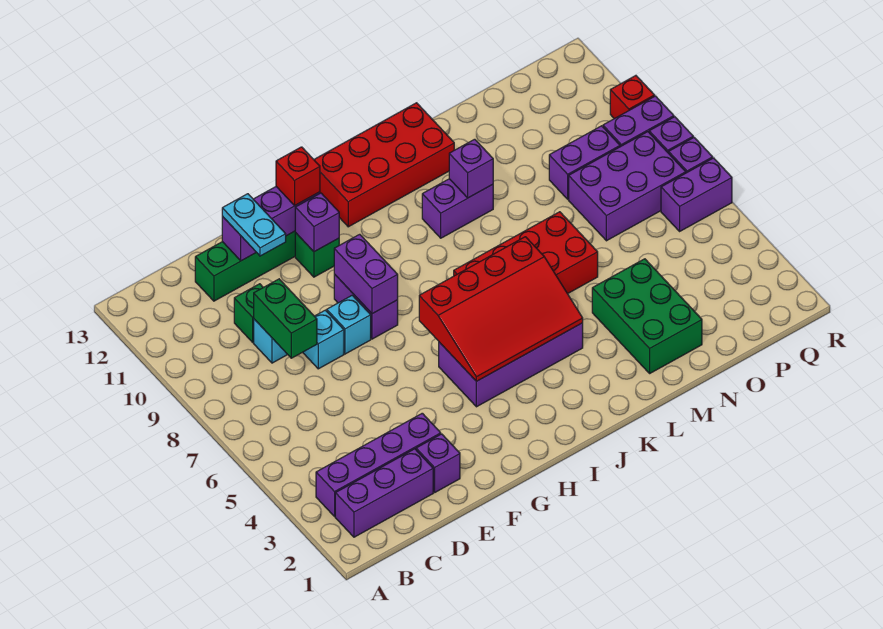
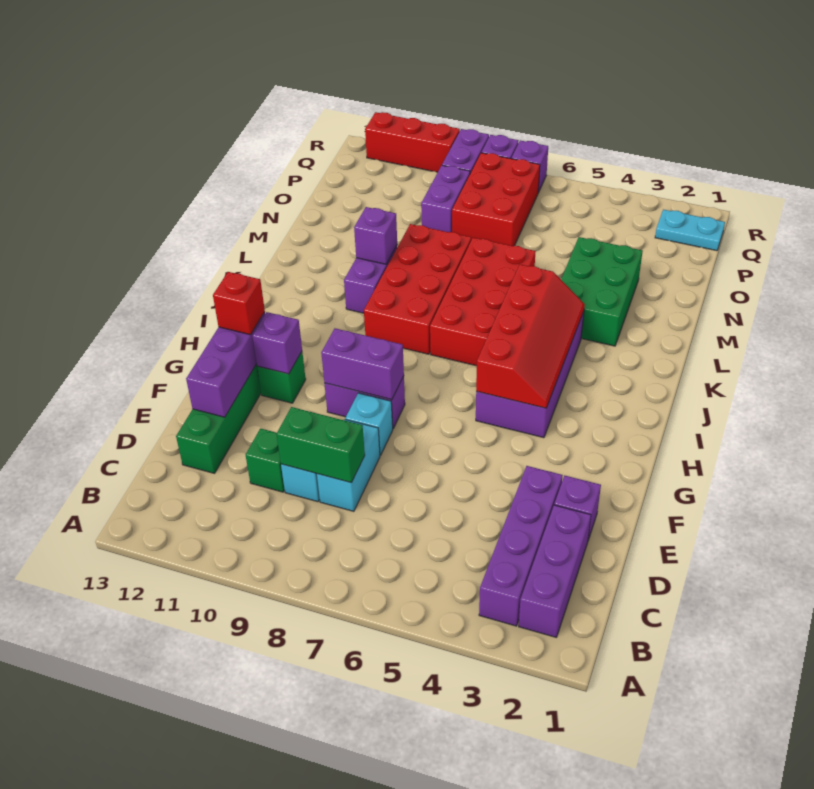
cyan 1x1 brick [303,310,344,369] -> cyan 1x2 brick [317,420,380,511]
cyan 1x2 plate [222,194,286,256] -> cyan 1x2 plate moved to [655,210,725,251]
red 3x4 slope [419,237,583,381] -> red 2x4 slope [476,264,585,408]
red 2x4 brick [314,103,454,227] -> red 2x4 brick moved to [364,224,471,354]
green 2x3 brick [592,259,702,373] -> green 2x3 brick turned to [561,237,643,346]
purple 2x3 brick [569,132,686,241] -> red 2x3 brick [452,153,540,246]
purple 1x2 brick [661,158,732,231] -> none
red 1x1 brick [610,76,655,119] -> red 1x3 brick [365,112,460,172]

